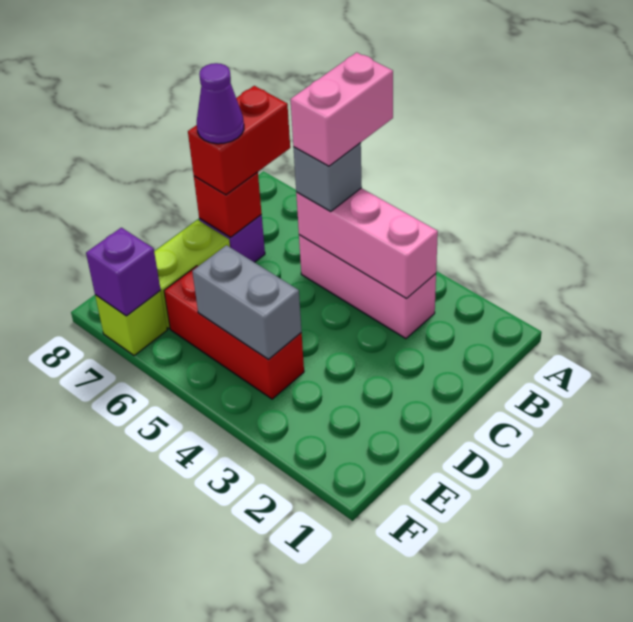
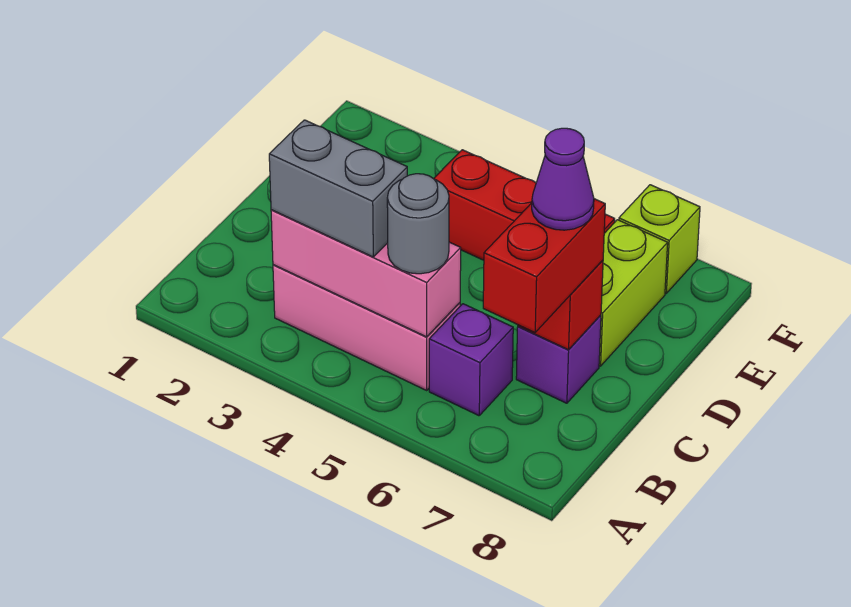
pink 1x2 brick [291,52,393,166] -> none
grey 1x1 brick [293,143,362,212] -> grey 1x1 round brick [387,174,449,274]
grey 1x2 brick [192,245,302,359] -> grey 1x2 brick moved to [269,120,407,257]
purple 1x1 brick [86,228,161,316] -> purple 1x1 brick moved to [429,304,513,416]

